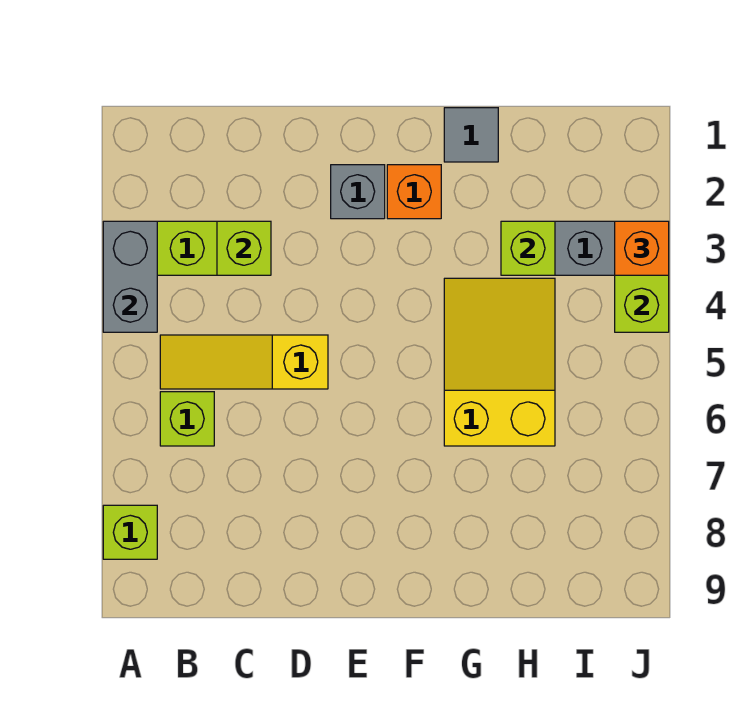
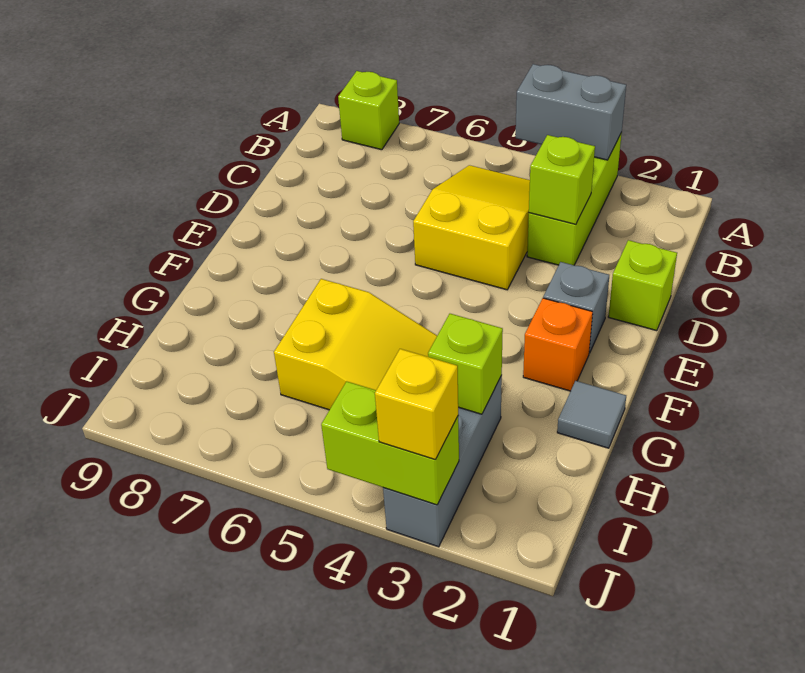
yellow 1x3 slope [160,335,328,389] -> yellow 2x3 slope [413,165,530,290]
lime 1x1 brick [160,392,214,446] -> lime 1x1 brick moved to [608,240,677,331]
orange 1x1 brick [615,221,669,275] -> yellow 1x1 brick [375,349,458,460]

